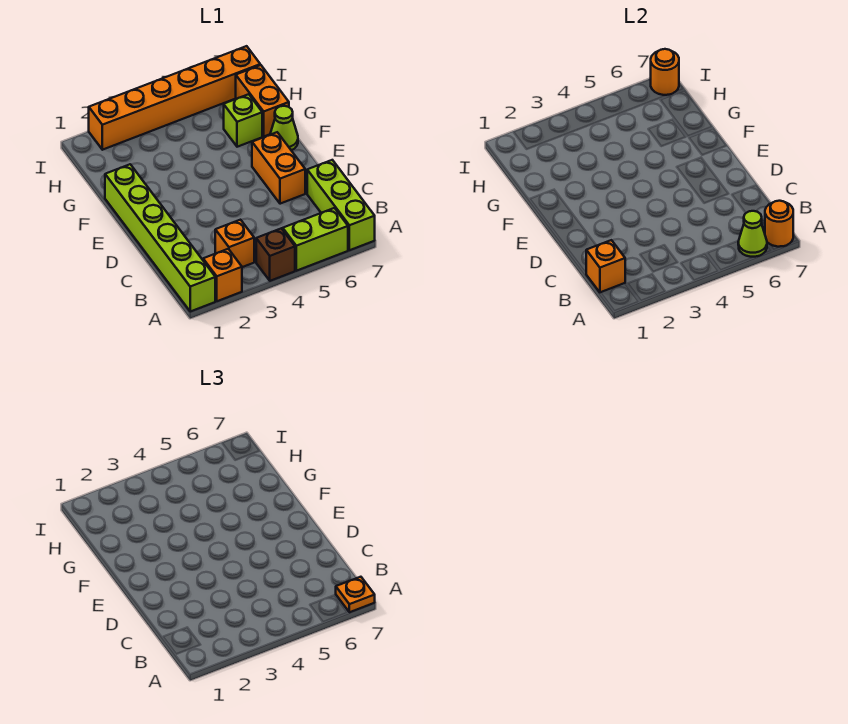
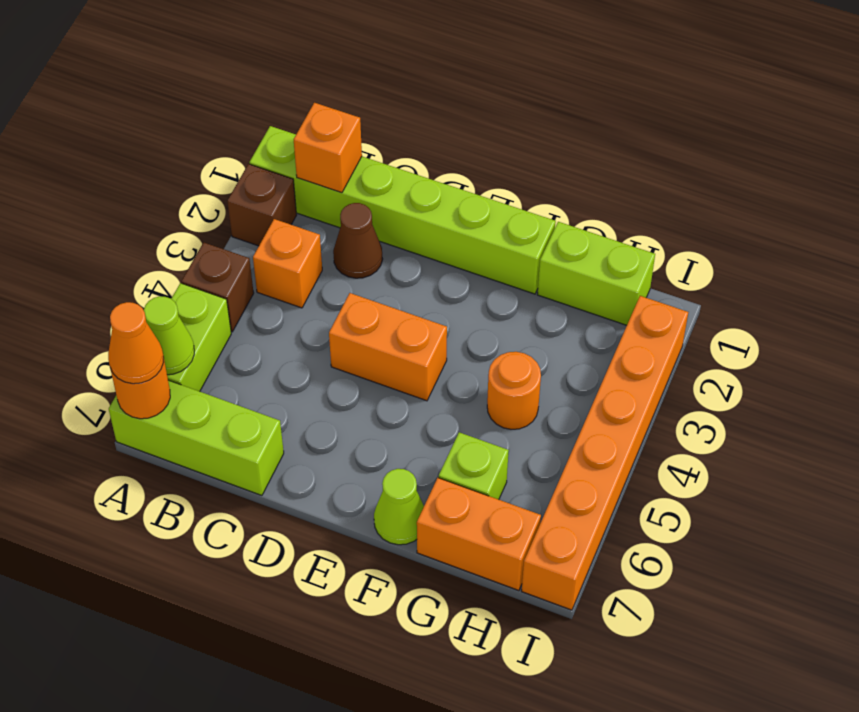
orange 1x1 brick [203,249,242,301] -> brown 1x1 brick [227,164,296,246]
orange 1x1 plate [336,577,375,612] -> orange 1x1 cone [108,302,164,384]
none -> brown 1x1 cone [333,203,383,278]
orange 1x2 brick [252,132,305,204] -> orange 1x2 brick moved to [329,293,447,401]
none -> lime 1x2 brick [538,222,655,325]
orange 1x1 round brick [651,49,679,95] -> orange 1x1 round brick moved to [487,352,541,429]

